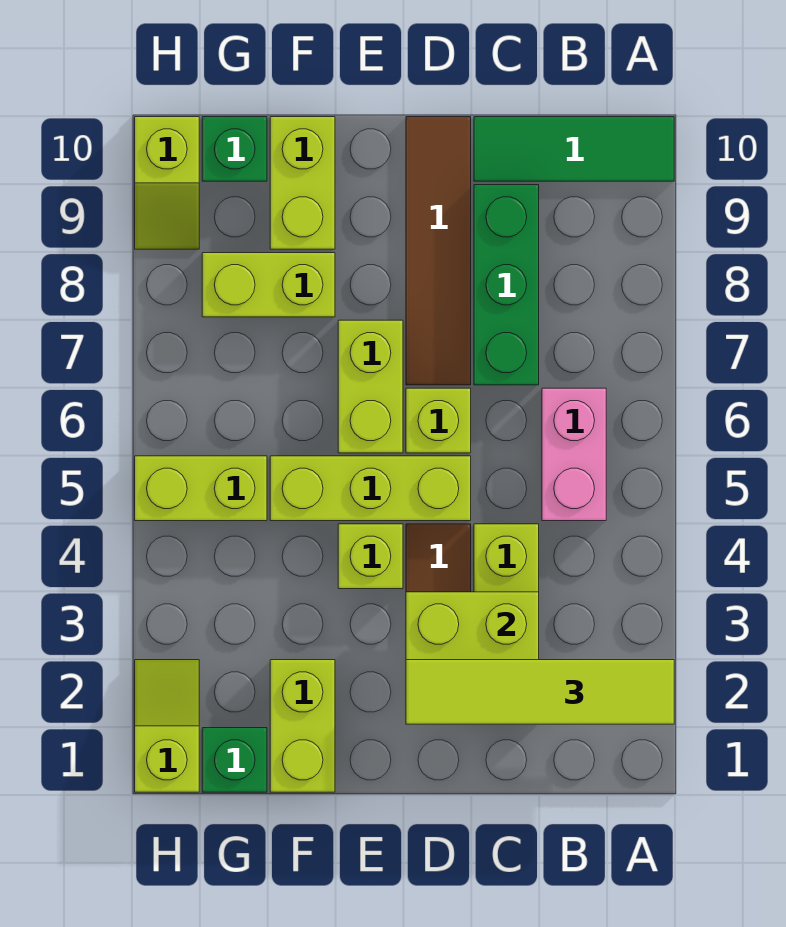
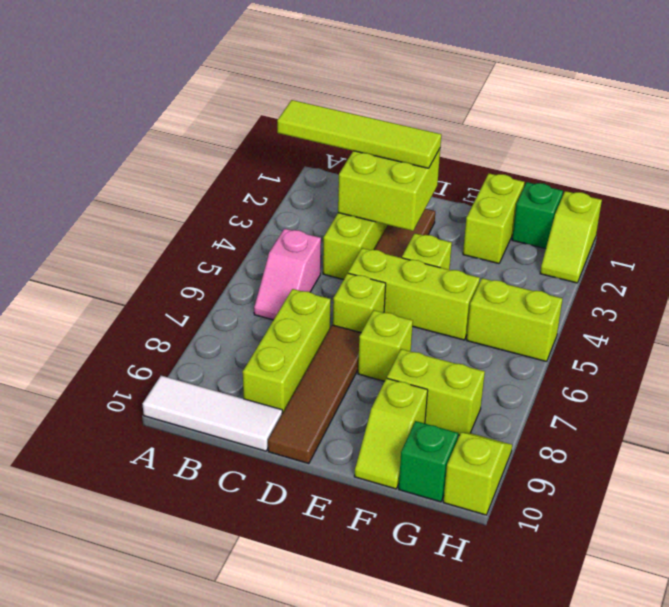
green 1x3 tile [474,117,674,181] -> white 1x3 tile [143,376,282,451]
pink 1x2 brick [542,388,606,521] -> pink 1x2 slope [254,229,321,320]
green 1x3 brick [474,185,539,385] -> lime 1x3 brick [243,289,331,413]
lime 1x2 brick [338,320,403,453] -> lime 1x1 brick [358,310,413,381]
lime 1x2 brick [270,117,335,249] -> lime 1x2 slope [354,378,428,489]

